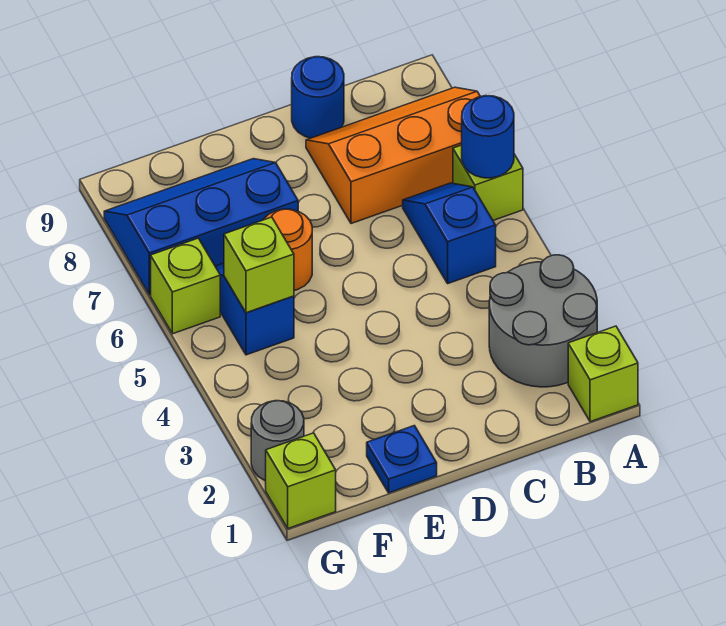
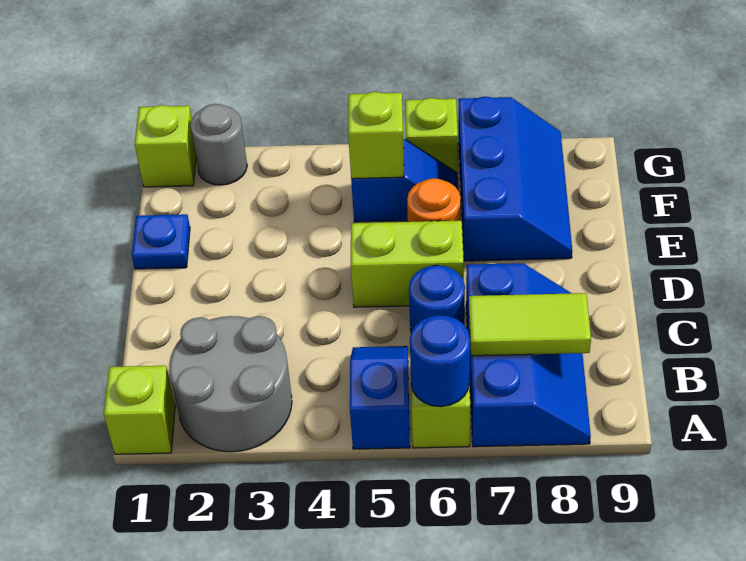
orange 2x3 slope [306,87,480,224] -> blue 2x3 slope [466,263,591,447]
blue 1x2 slope [403,183,496,283] -> blue 1x2 slope turned to [350,346,410,449]
none -> lime 1x2 tile [469,293,591,356]
blue 1x1 round brick [292,57,344,138] -> blue 1x1 round brick moved to [409,265,465,332]
none -> lime 1x2 brick [351,221,464,307]

